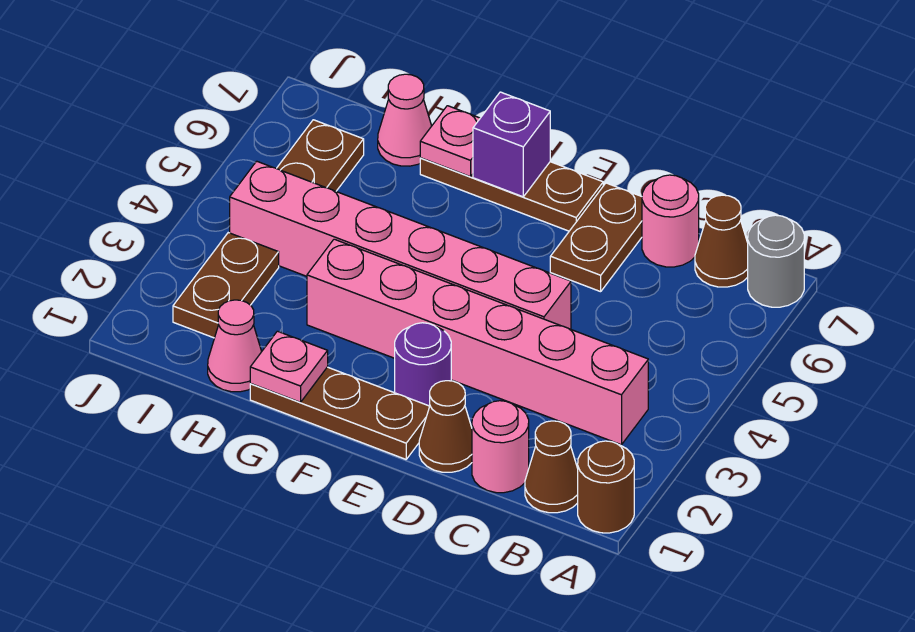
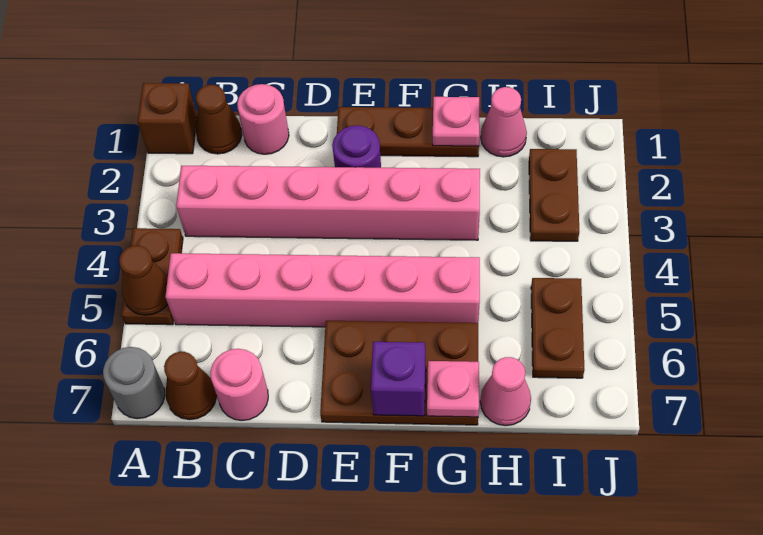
brown 1x1 round brick [577,441,634,533] -> brown 1x1 brick [138,83,197,154]
brown 1x1 cone [419,381,472,472] -> brown 1x1 cone moved to [119,246,168,315]
pink 1x6 brick [230,161,571,329] -> pink 1x6 brick moved to [165,253,480,327]
brown 1x2 plate [550,183,642,292] -> brown 1x2 plate moved to [122,228,183,325]
brown 1x3 plate [420,158,603,231] -> brown 2x3 plate [320,321,478,425]

